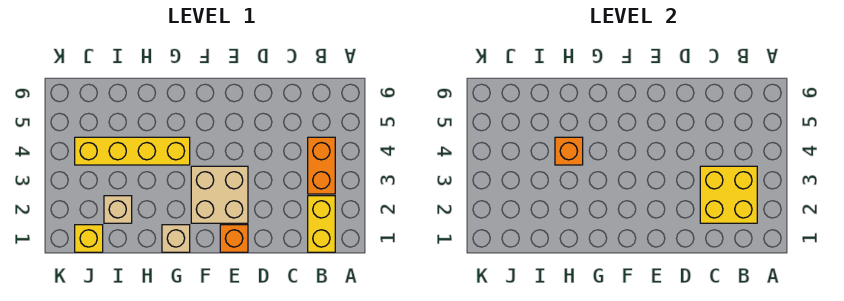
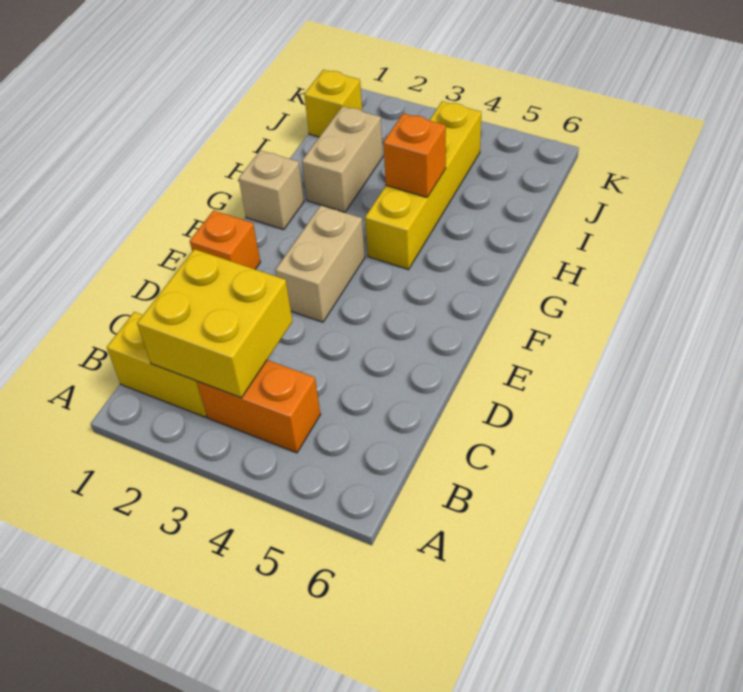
tan 2x2 brick [191,166,248,223] -> tan 1x2 brick [276,206,365,322]
tan 1x1 brick [104,196,132,223] -> tan 1x2 brick [302,106,383,212]

